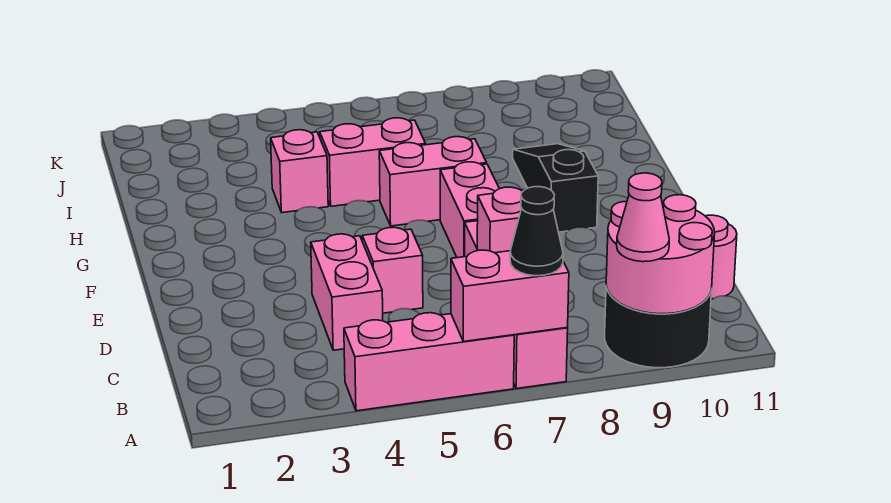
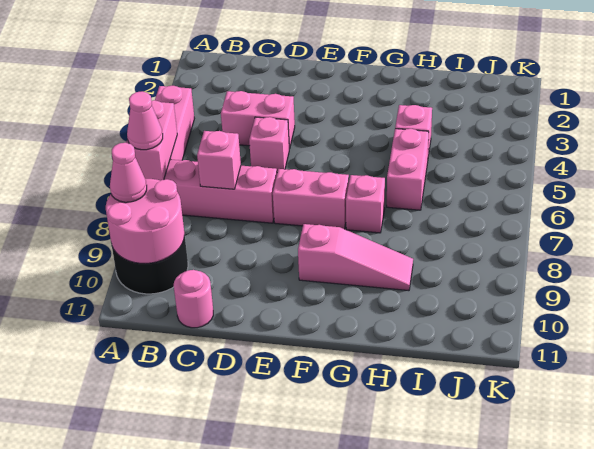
black 1x1 cone [510,187,563,276] -> pink 1x1 cone [127,91,163,150]
black 1x3 slope [513,144,598,232] -> pink 1x3 slope [298,224,413,291]
pink 1x2 brick [379,137,487,226] -> pink 1x1 brick [346,175,385,233]

